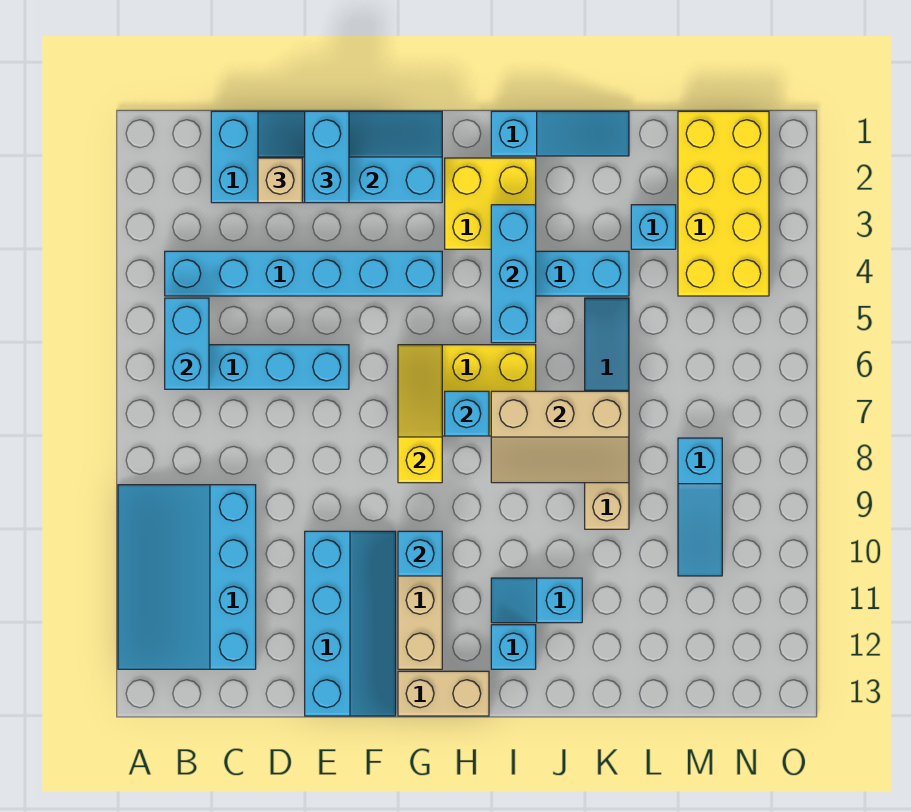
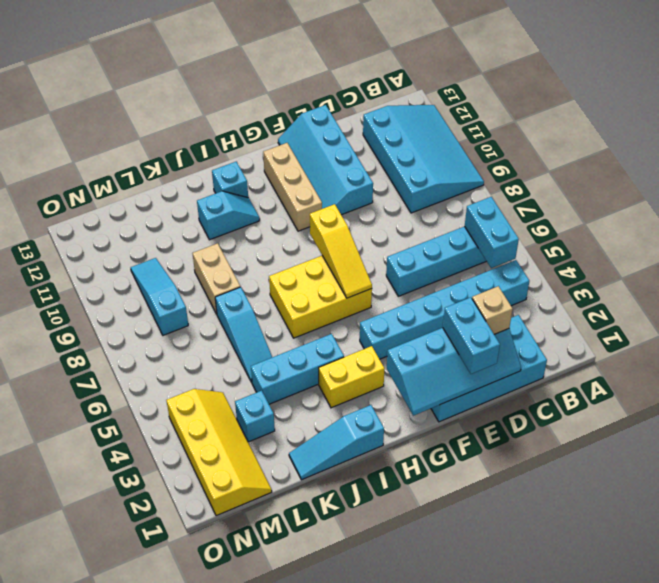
cyan 1x1 brick [398,531,442,576] -> none
tan 1x2 brick [398,671,489,716] -> none
yellow 2x2 brick [445,158,536,249] -> yellow 1x2 brick [319,346,385,408]
cyan 1x1 brick [445,391,489,436] -> none
cyan 1x3 brick [491,205,536,343] -> none
tan 2x3 slope [491,391,629,483] -> none
yellow 2x4 brick [678,111,769,296] -> yellow 2x4 slope [166,389,272,516]

